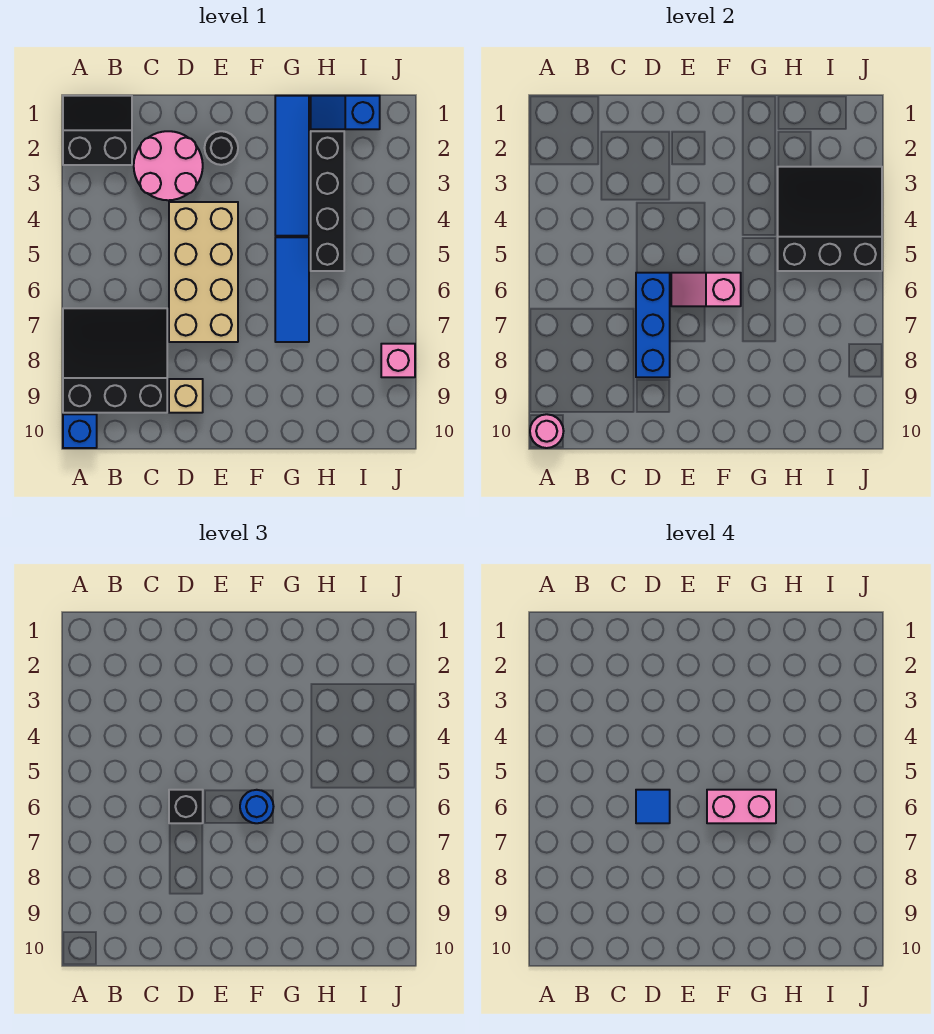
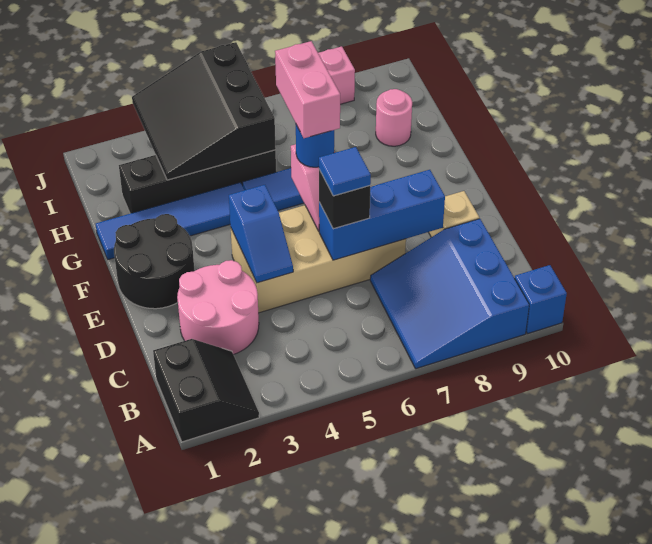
black 2x2 slope [63,96,132,165] -> black 2x2 slope turned to [153,339,259,442]
black 3x3 slope [63,308,167,413] -> blue 3x3 slope [370,219,529,369]
pink 1x1 round brick [530,414,564,448] -> pink 1x1 round brick moved to [376,89,412,146]
black 1x1 round brick [205,131,238,165] -> black 2x2 round brick [114,214,195,309]
blue 1x2 slope [311,96,380,129] -> blue 1x2 slope moved to [229,185,293,283]

